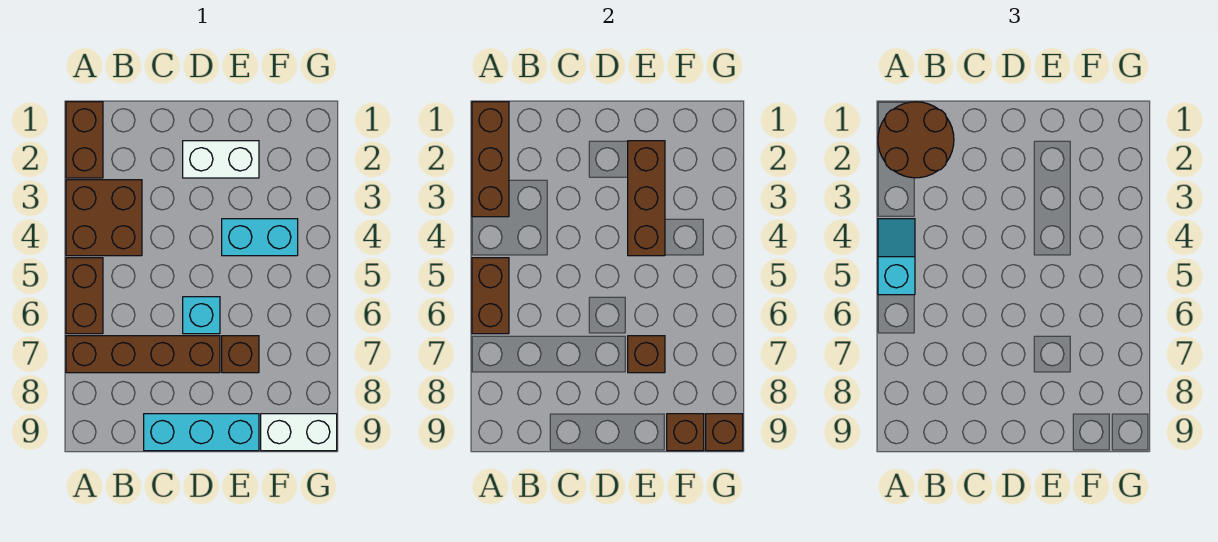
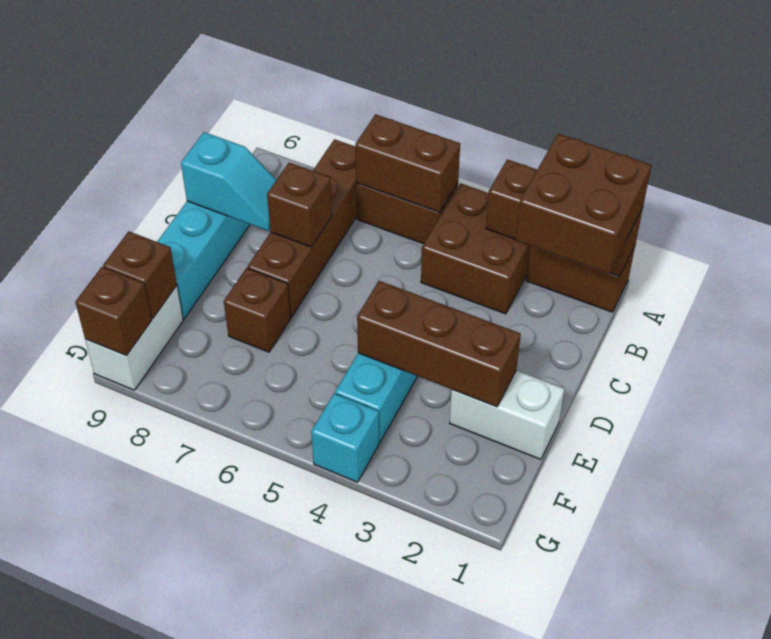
brown 2x2 round brick [878,102,954,178] -> brown 2x2 brick [516,134,651,274]
cyan 1x2 slope [878,219,915,295] -> cyan 1x2 slope moved to [181,132,276,231]
white 1x2 brick [183,141,259,178] -> white 1x2 brick turned to [450,370,564,459]
cyan 1x1 brick [183,297,220,334] -> cyan 1x1 brick moved to [311,394,379,482]
brown 1x1 brick [628,336,665,373] -> brown 1x1 brick moved to [267,163,332,247]

